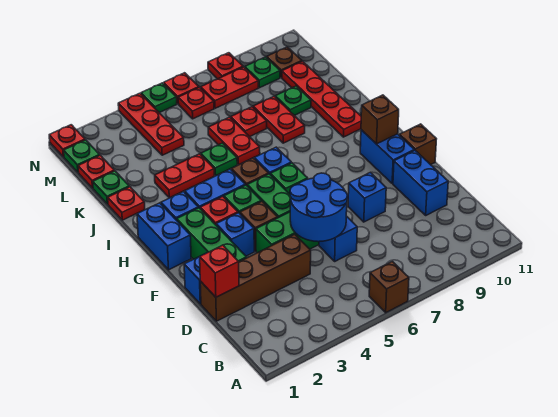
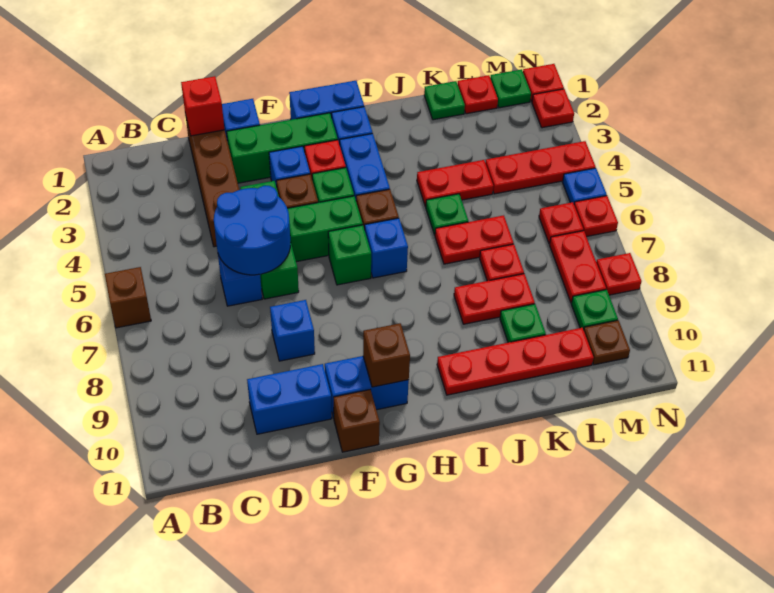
red 1x1 plate [108,187,145,220] -> red 1x1 plate moved to [532,89,574,128]
red 1x2 plate [155,154,214,198] -> red 1x2 plate turned to [417,160,493,207]
green 1x1 plate [141,83,177,113] -> blue 1x1 plate [563,168,607,203]

